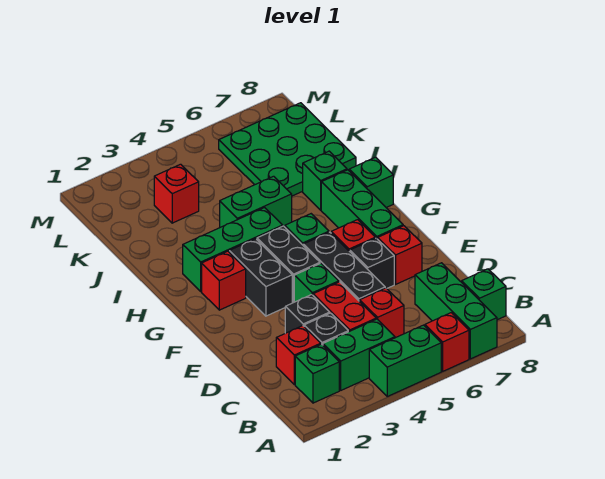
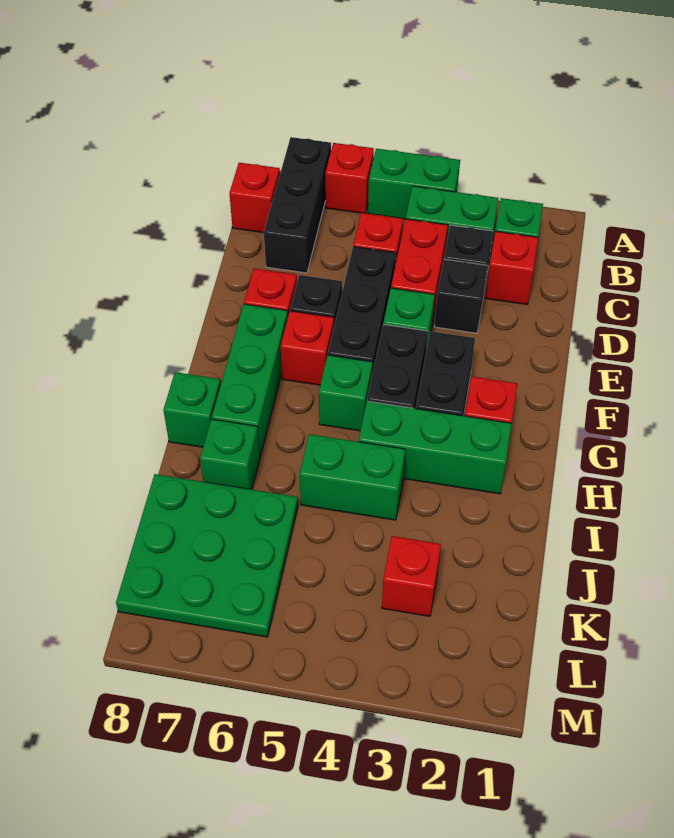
green 1x3 brick [415,263,497,359] -> black 1x3 brick [264,137,331,273]
green 1x1 brick [462,269,506,320] -> red 1x1 brick [229,163,280,233]

